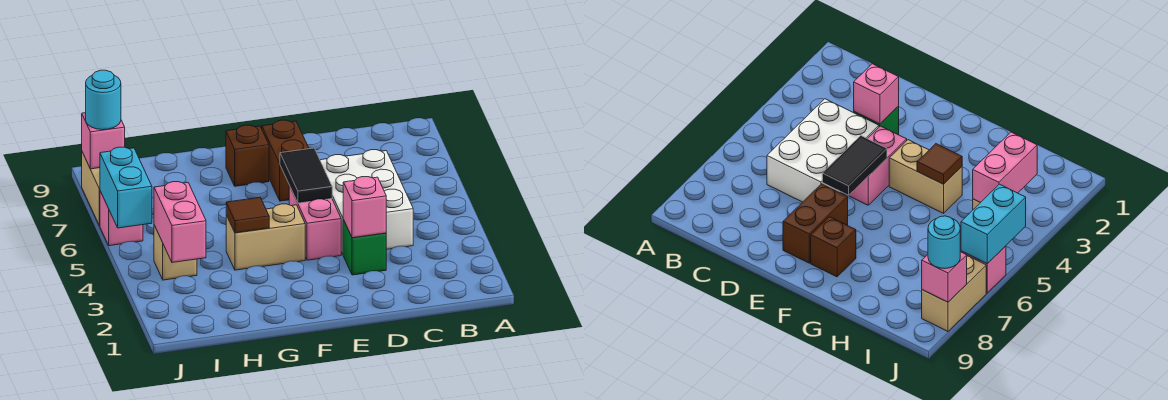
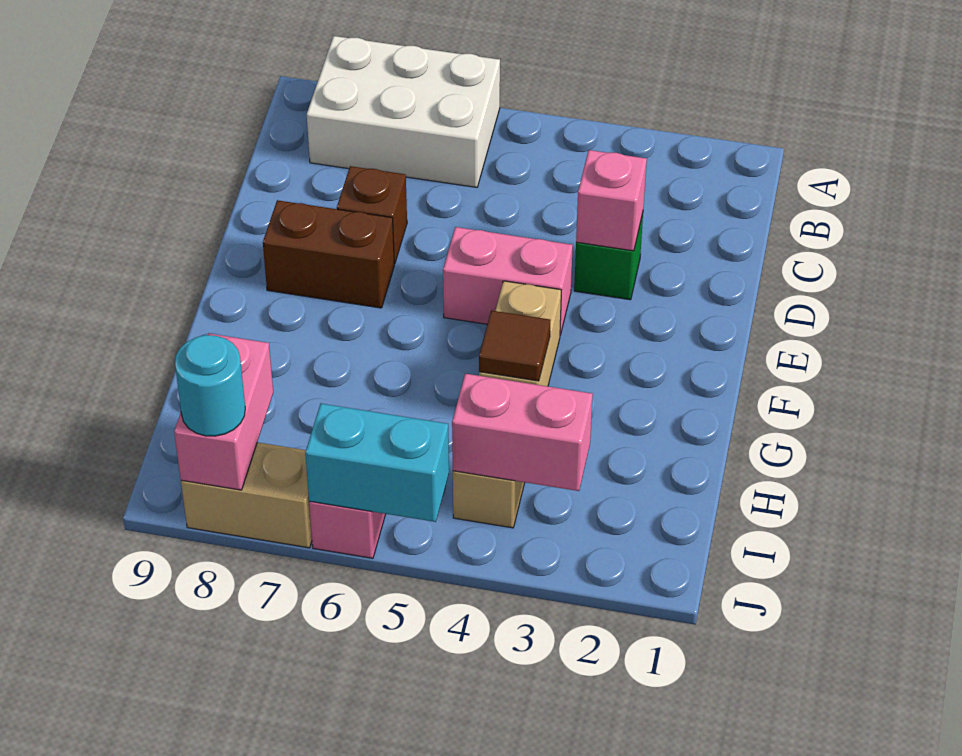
white 2x3 brick [320,150,413,254] -> white 2x3 brick moved to [307,36,500,187]
black 1x2 tile [280,148,332,203] -> none
brown 1x1 brick [226,125,269,186] -> brown 1x1 brick moved to [337,166,407,264]
pink 1x1 brick [82,113,125,169] -> pink 1x2 brick [174,334,273,490]

